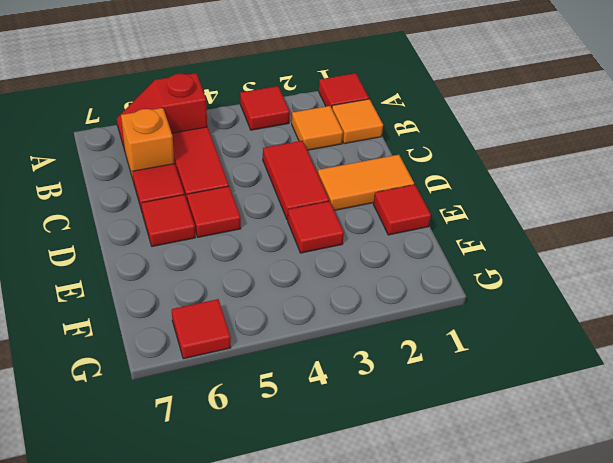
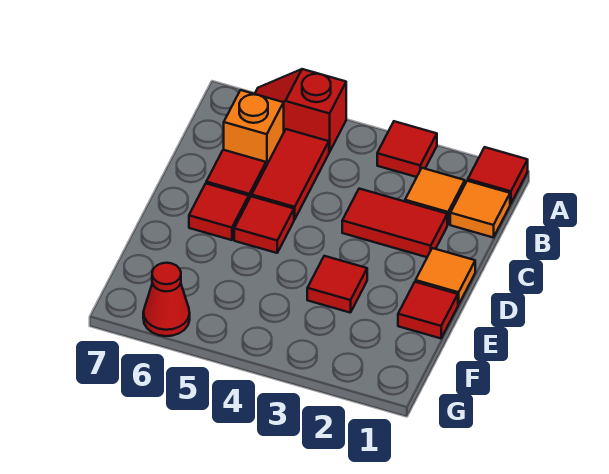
red 1x2 tile [263,141,329,220] -> red 1x2 tile turned to [342,189,447,257]
orange 1x2 tile [318,155,414,211] -> orange 1x1 tile [416,248,475,305]
red 1x1 tile [172,299,231,359] -> red 1x1 cone [143,263,190,336]

